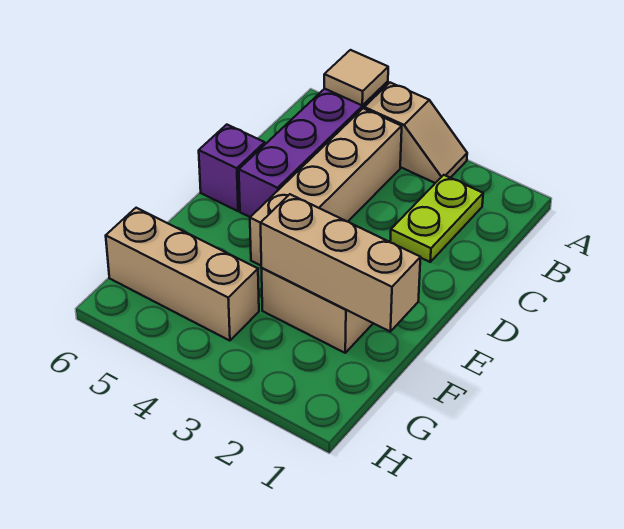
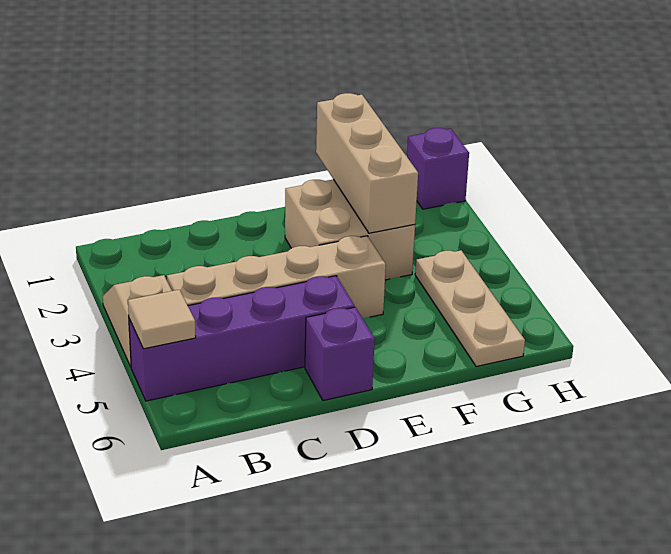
lime 1x2 plate [390,175,483,262] -> none
tan 1x3 brick [106,208,259,341] -> tan 1x3 plate [415,250,525,367]
none -> purple 1x1 brick [407,128,469,209]

